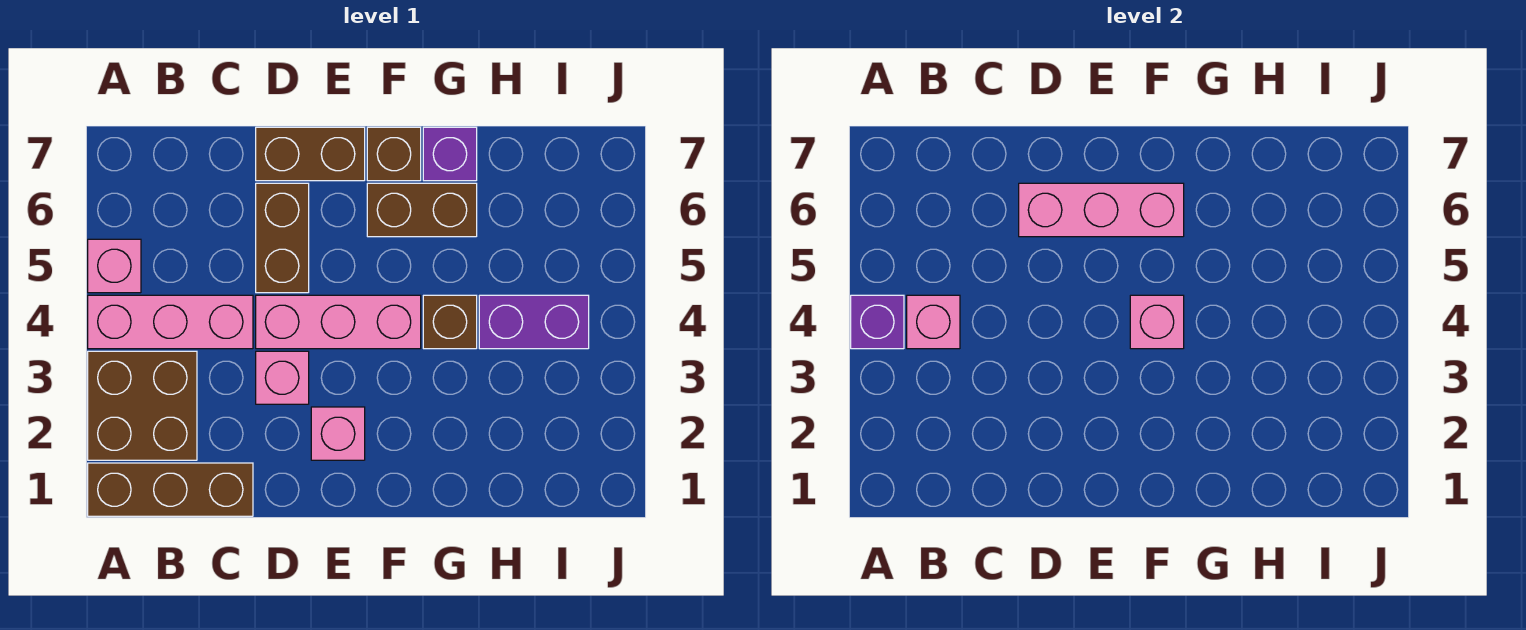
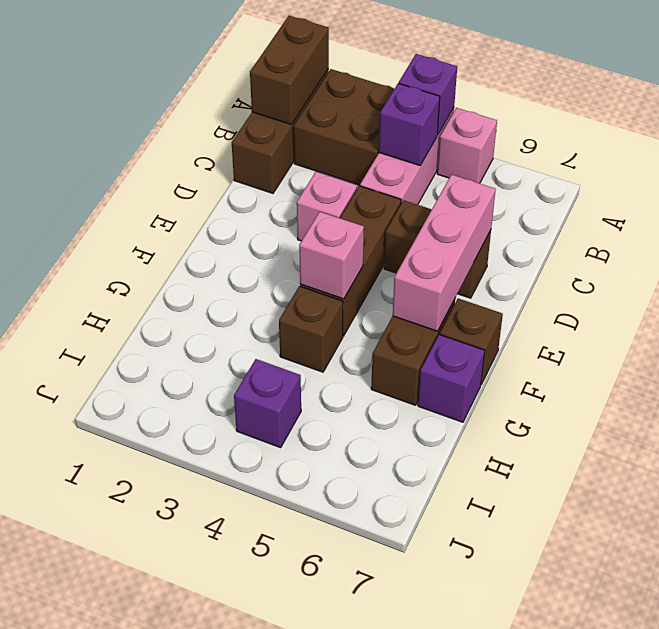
pink 1x1 brick [907,295,960,349] -> purple 1x1 brick [379,83,440,165]
pink 1x3 brick [256,295,421,349] -> brown 1x3 brick [300,186,401,336]
brown 1x2 brick [256,127,365,181] -> brown 1x2 brick moved to [250,16,329,125]
pink 1x1 brick [311,407,365,460] -> none
purple 1x2 brick [479,295,589,349] -> purple 1x1 brick [234,359,301,448]

